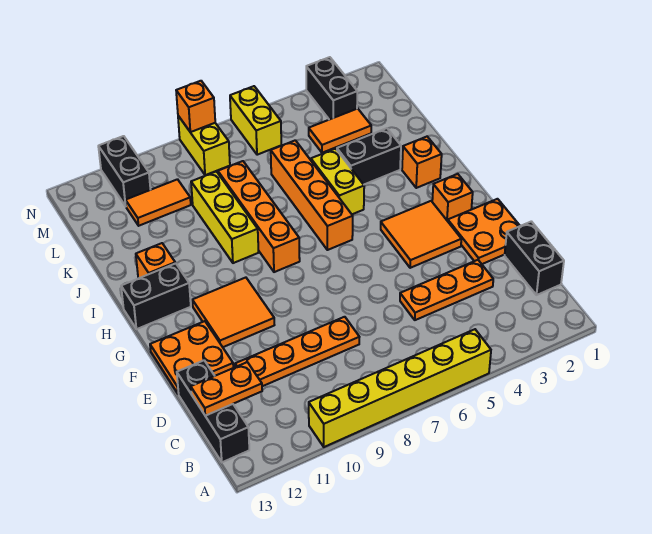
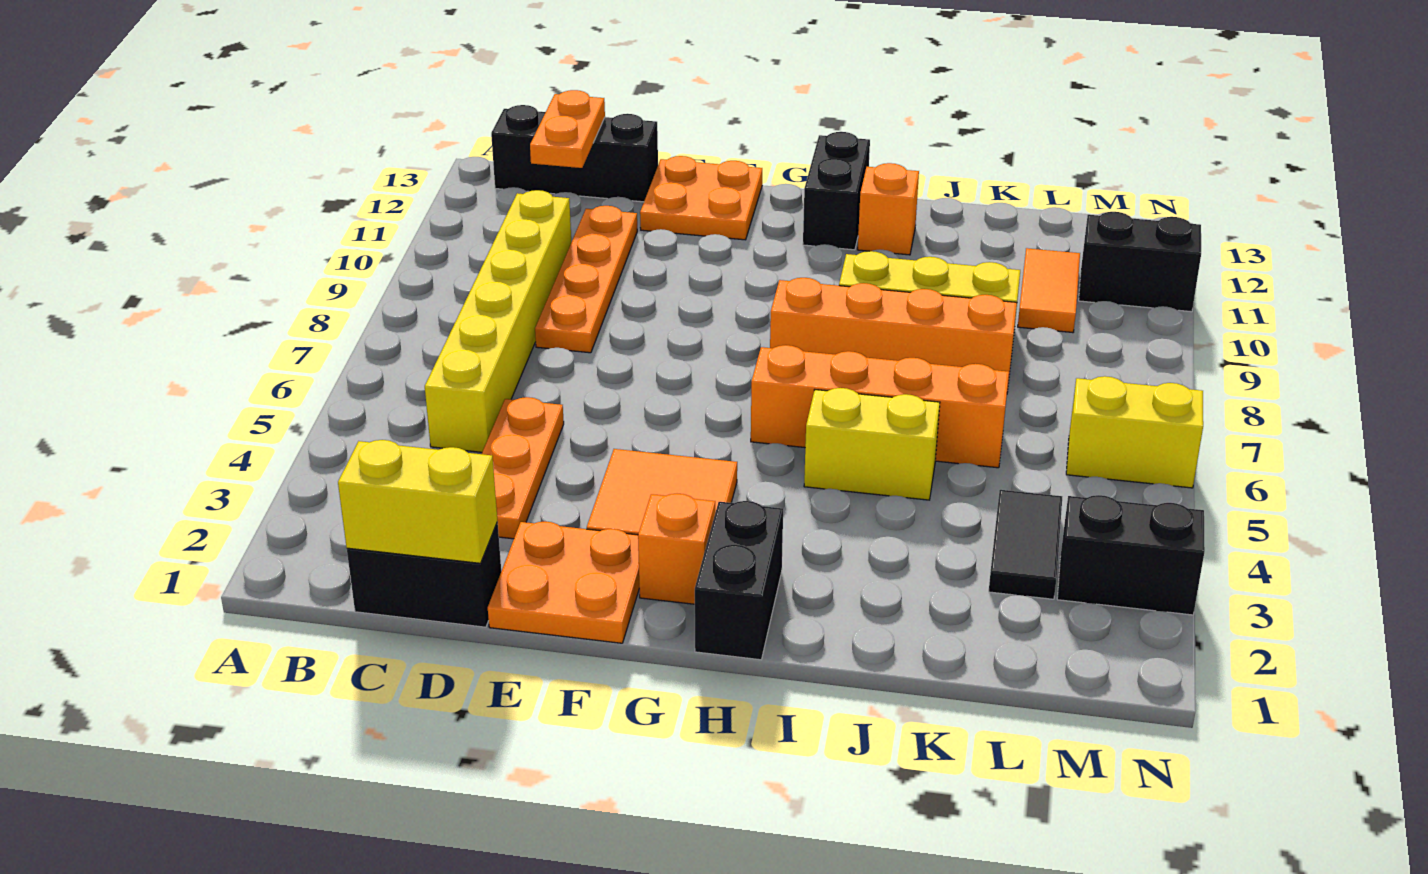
yellow 1x6 brick [309,329,491,447] -> yellow 1x6 brick moved to [425,190,571,452]
orange 2x2 tile [192,278,274,347] -> none
orange 1x1 brick [402,137,442,188] -> none
black 1x2 brick [337,128,401,185] -> black 1x2 brick moved to [695,501,783,660]
orange 1x2 tile [309,109,371,153] -> black 1x2 tile [989,490,1062,599]
yellow 1x2 brick [178,116,230,175] -> yellow 1x2 brick moved to [338,440,497,563]
orange 1x1 brick [176,81,215,132] -> none

